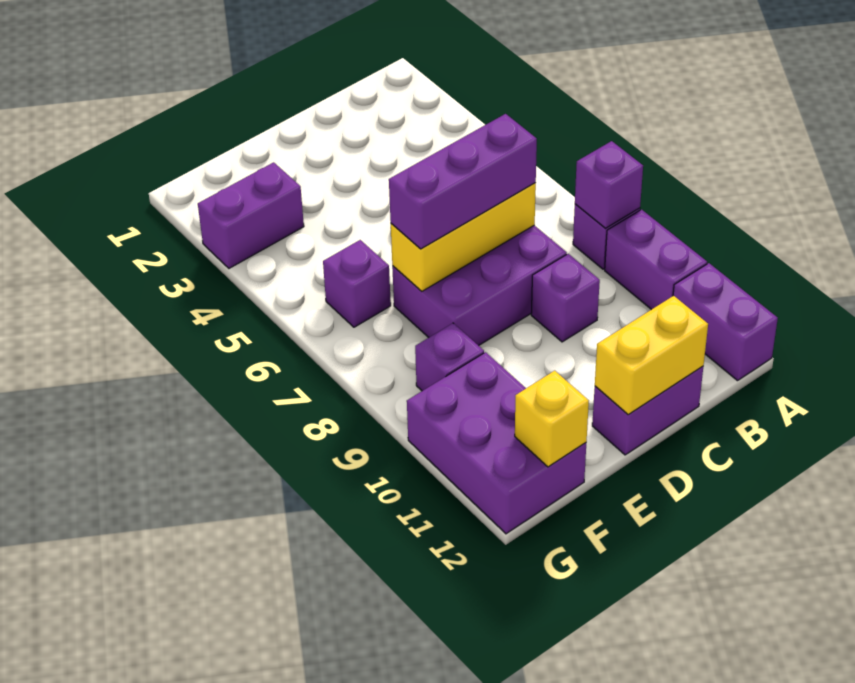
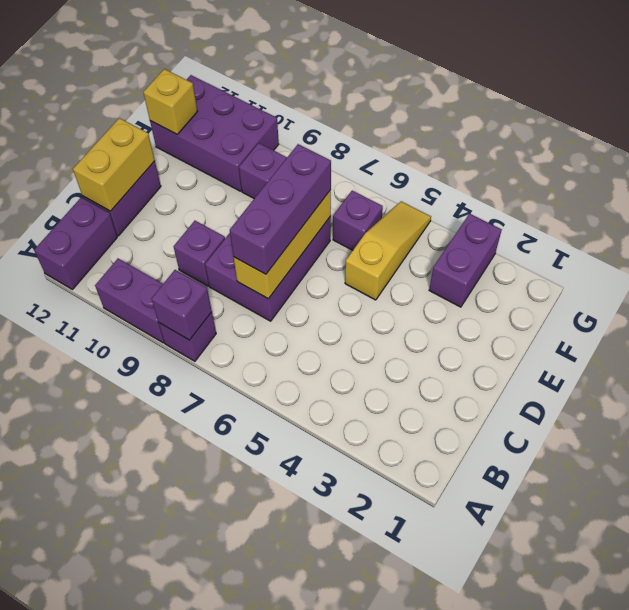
purple 1x2 brick [673,263,778,381] -> purple 1x2 brick turned to [34,197,117,289]
none -> yellow 1x3 slope [345,201,431,300]

